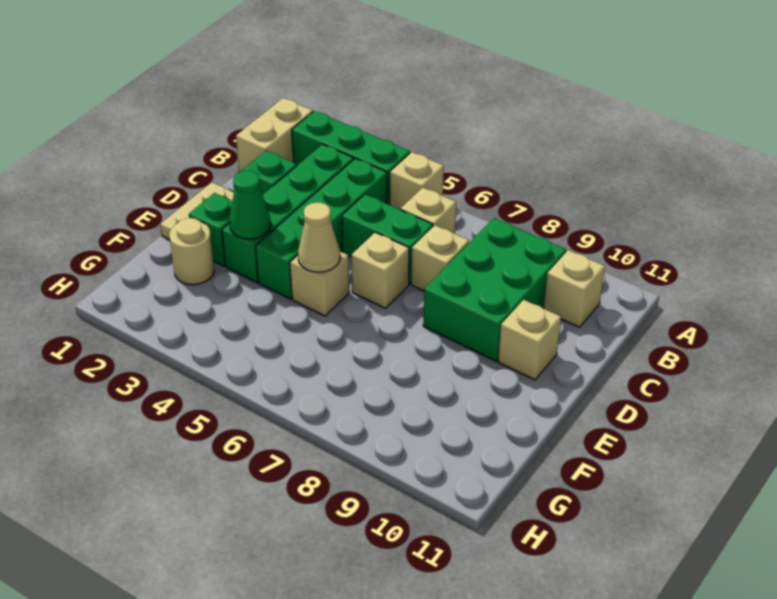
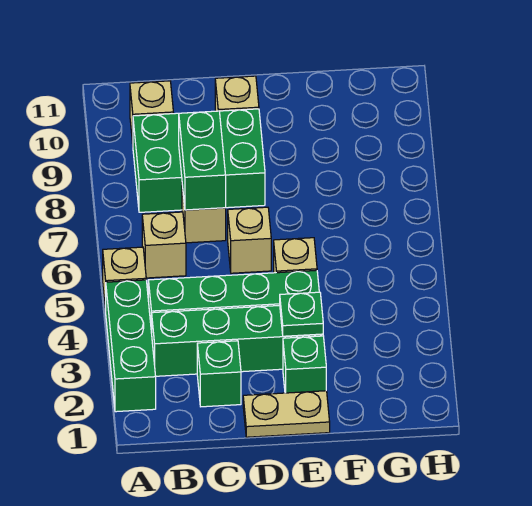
tan 1x2 brick [236,98,313,172] -> none
green 1x2 brick [342,194,433,284] -> green 1x2 brick moved to [179,111,226,210]
green 1x1 cone [229,171,271,239] -> green 1x1 plate [280,292,323,336]
tan 1x1 cone [298,202,340,272] -> none
tan 1x1 round brick [169,218,214,285] -> none

